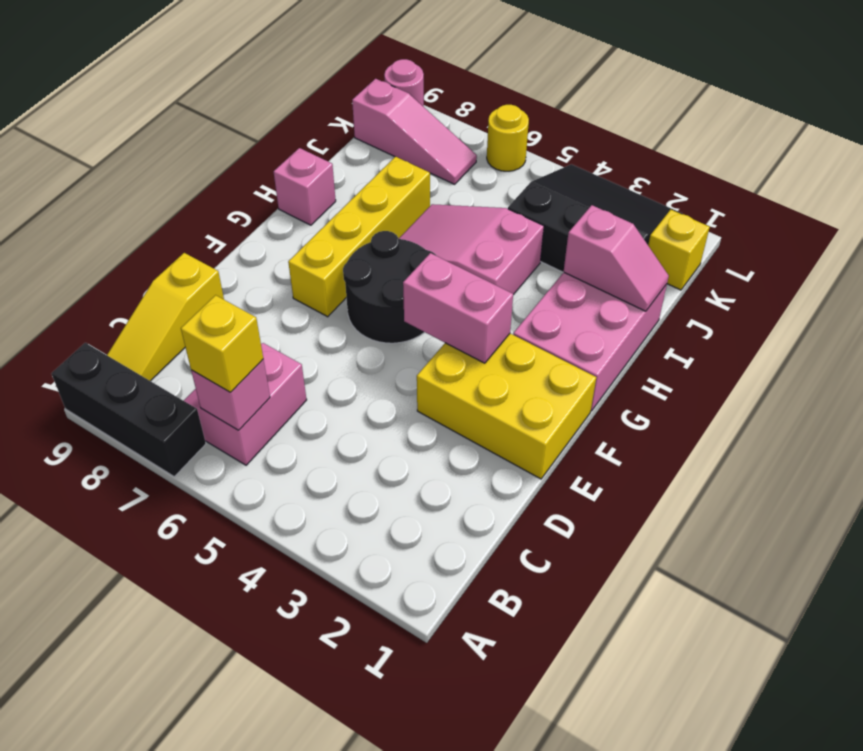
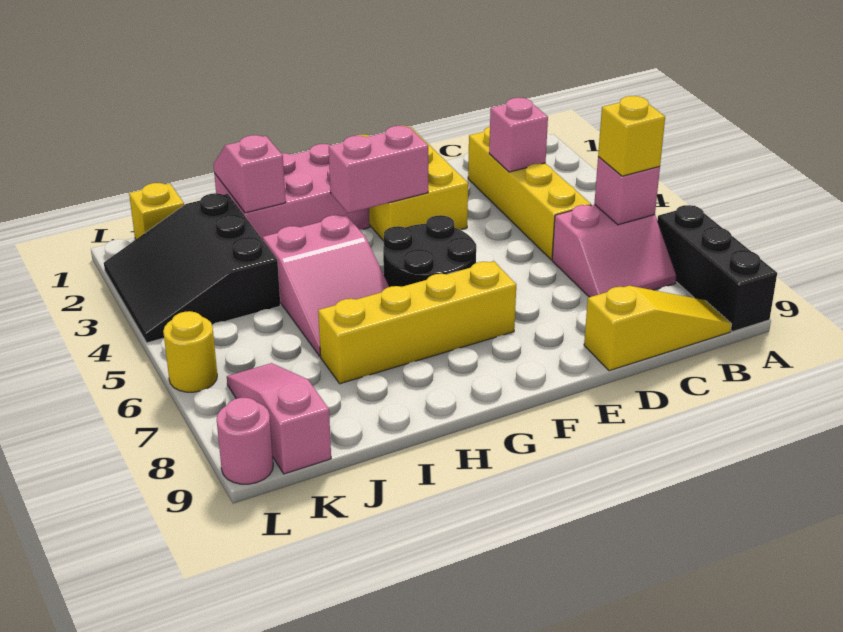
none -> yellow 1x4 brick [468,127,591,260]
pink 1x2 brick [403,253,513,363] -> pink 1x2 brick turned to [329,126,428,213]
pink 1x1 brick [274,148,336,225] -> pink 1x1 brick moved to [489,98,548,172]

